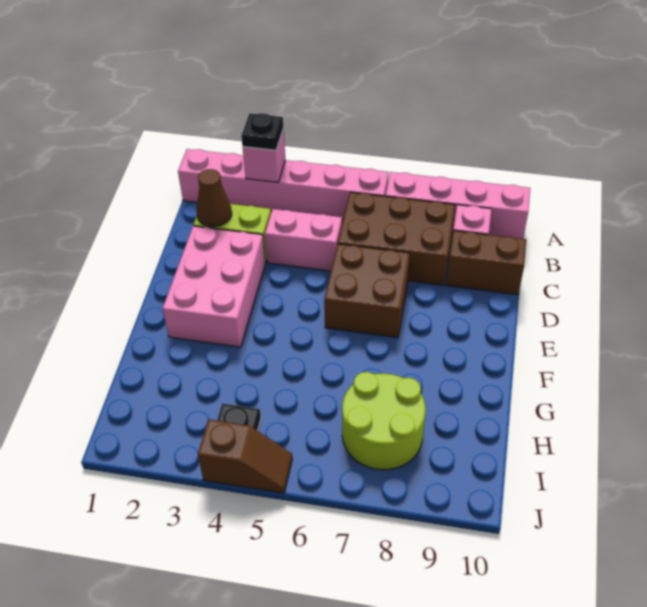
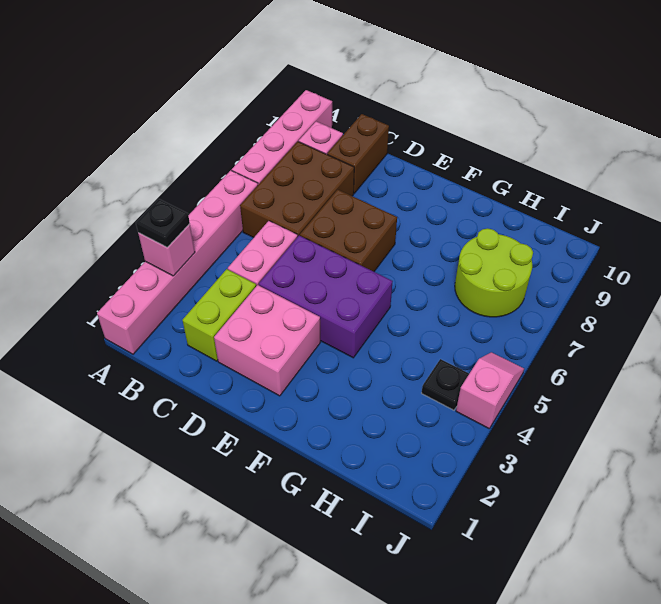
brown 1x1 cone [196,169,232,227] -> none
pink 2x3 brick [163,226,266,347] -> pink 2x2 brick [214,285,320,396]
none -> purple 2x3 brick [259,236,393,358]
brown 1x2 slope [198,420,292,493] -> pink 1x2 slope [456,352,524,429]

